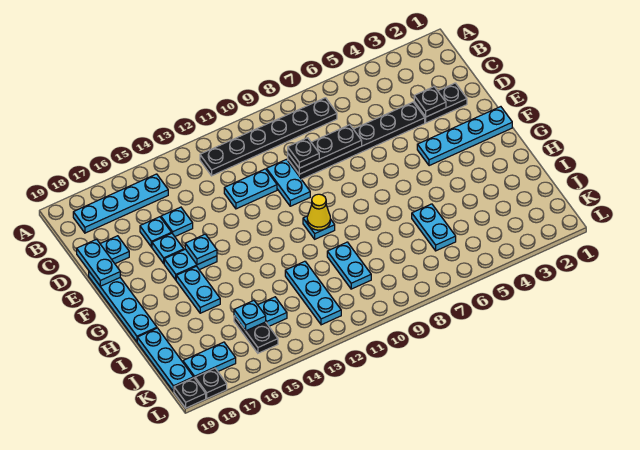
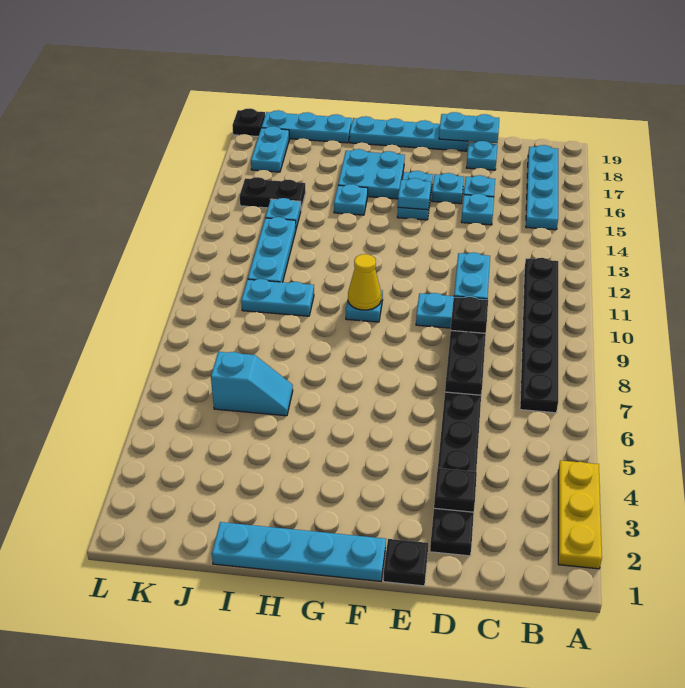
none -> yellow 1x3 plate [558,460,602,569]
cyan 1x4 plate [417,107,512,166] -> cyan 1x4 plate turned to [212,522,386,581]
cyan 1x2 plate [176,266,220,313] -> cyan 2x2 plate [338,149,405,199]
cyan 1x2 plate [412,204,456,251] -> cyan 1x2 slope [211,352,293,416]
cyan 1x3 plate [285,261,341,325] -> cyan 1x3 plate turned to [248,217,296,282]
cyan 1x1 plate [234,301,266,331] -> cyan 1x1 plate moved to [334,184,368,215]
black 1x1 plate [195,368,227,398] -> black 1x1 plate moved to [383,539,428,586]

